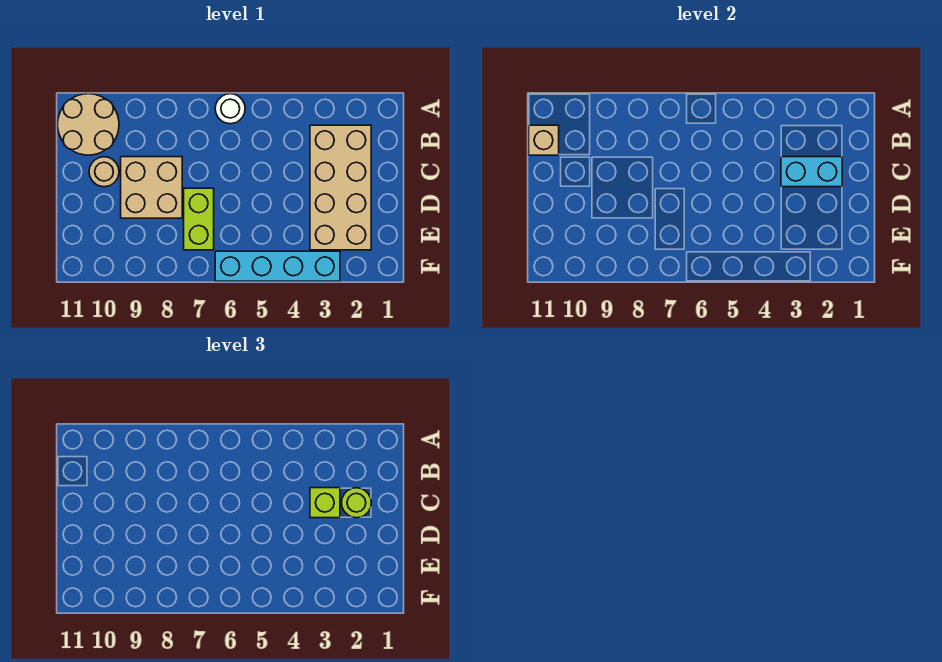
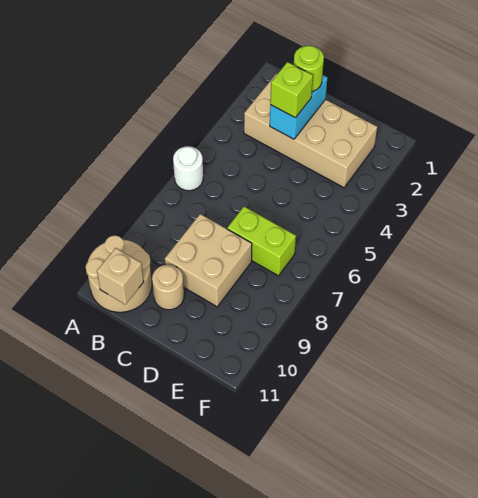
cyan 1x4 brick [215,251,340,281] -> none

